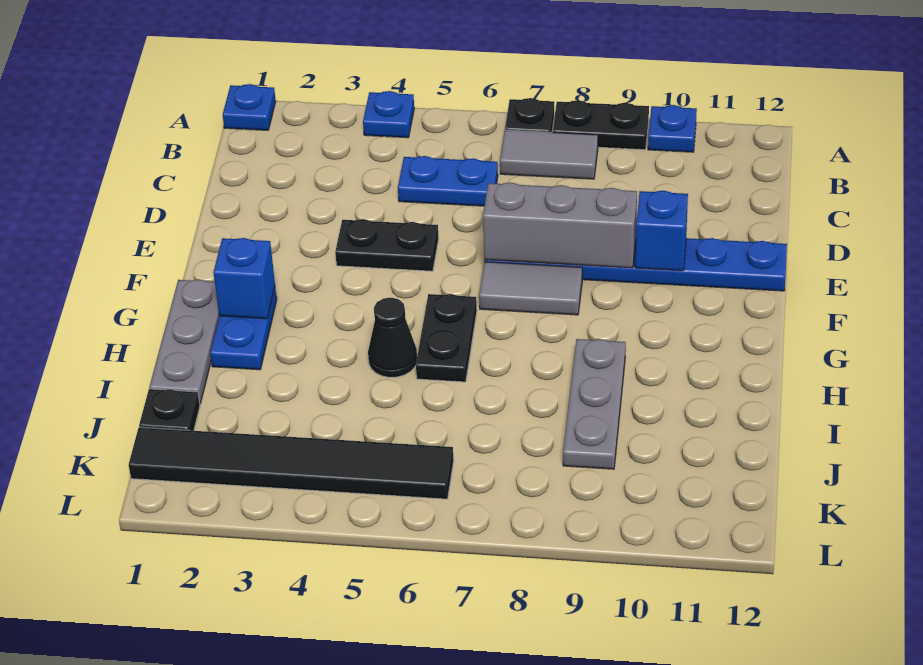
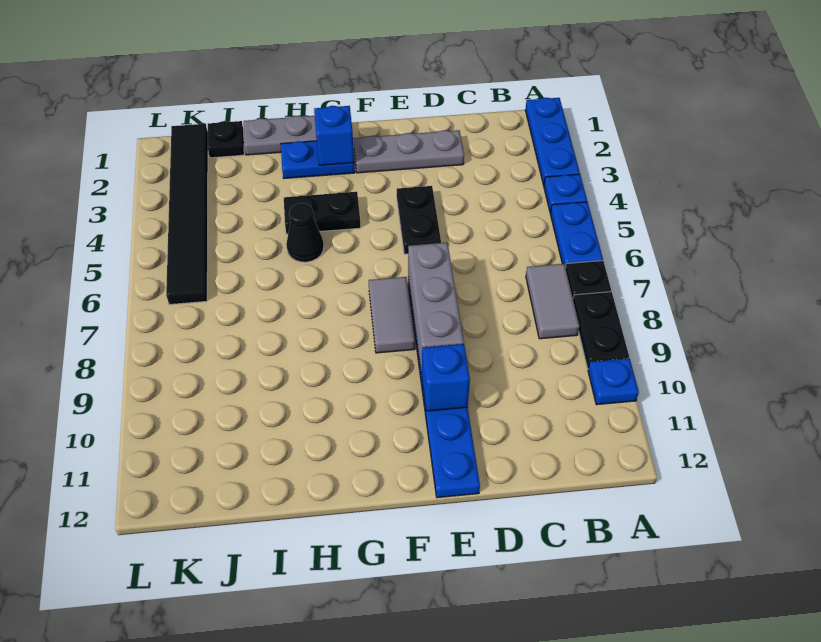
blue 1x1 plate [223,84,276,130] -> blue 1x3 plate [525,98,580,185]
blue 1x2 plate [398,156,498,206] -> blue 1x2 plate moved to [550,202,603,267]
black 1x2 plate [416,294,477,382] -> black 1x2 plate moved to [284,192,361,234]
grey 1x3 plate [563,339,626,469] -> grey 1x3 plate moved to [353,130,464,173]

